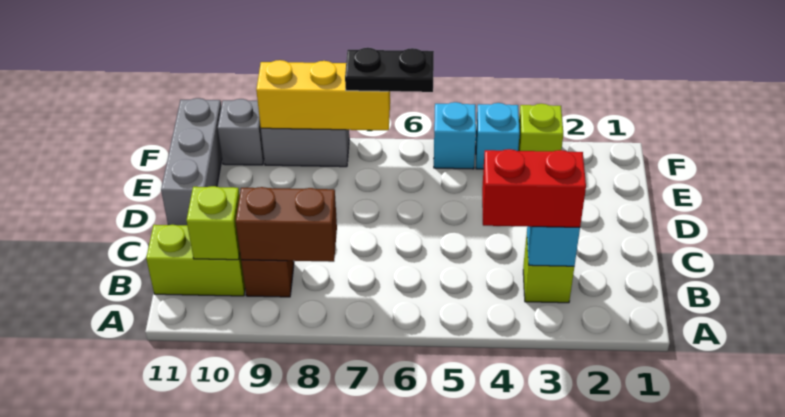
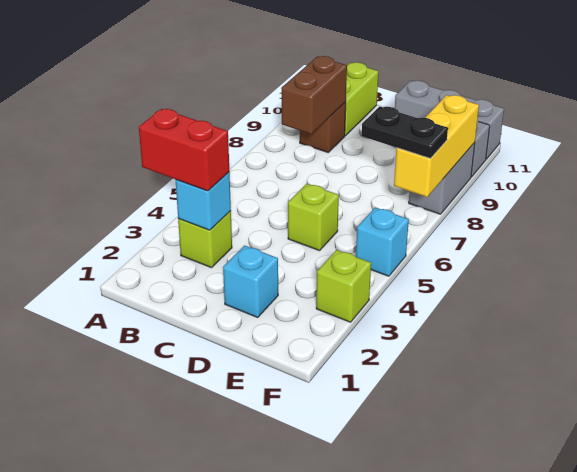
red 1x2 brick [482,149,586,227] -> red 1x2 brick turned to [139,109,229,191]
lime 1x1 brick [187,186,240,260] -> lime 1x1 brick moved to [288,184,339,251]
cyan 1x1 brick [476,103,520,169] -> cyan 1x1 brick moved to [223,245,278,317]
black 1x2 plate [345,48,434,92] -> black 1x2 plate turned to [362,106,448,158]

